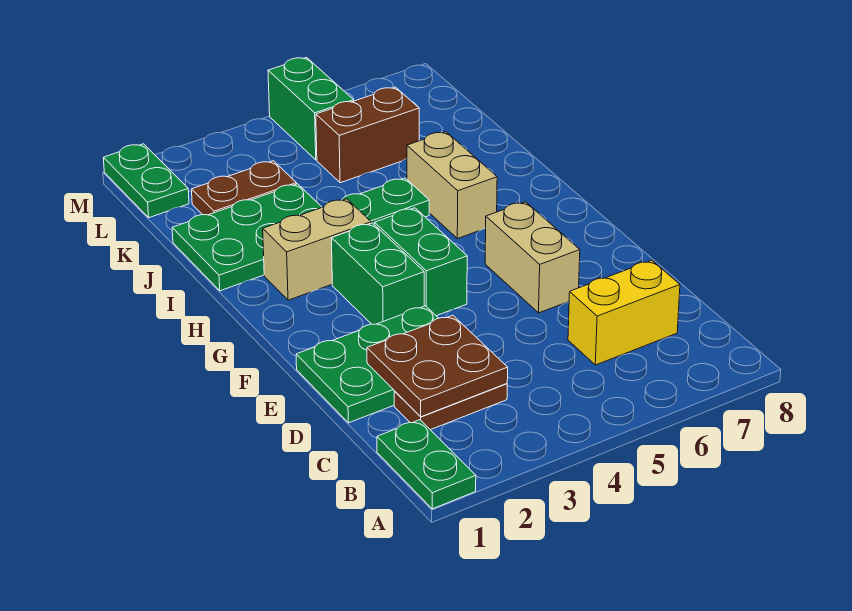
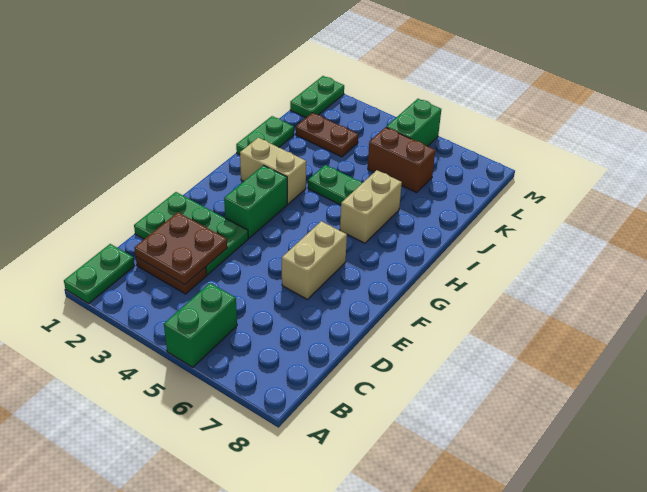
yellow 1x2 brick [568,260,680,365] -> none
green 1x2 brick [375,208,467,316] -> green 1x2 brick moved to [164,283,237,367]
green 2x3 plate [172,184,322,291] -> green 1x2 plate [236,116,294,155]

